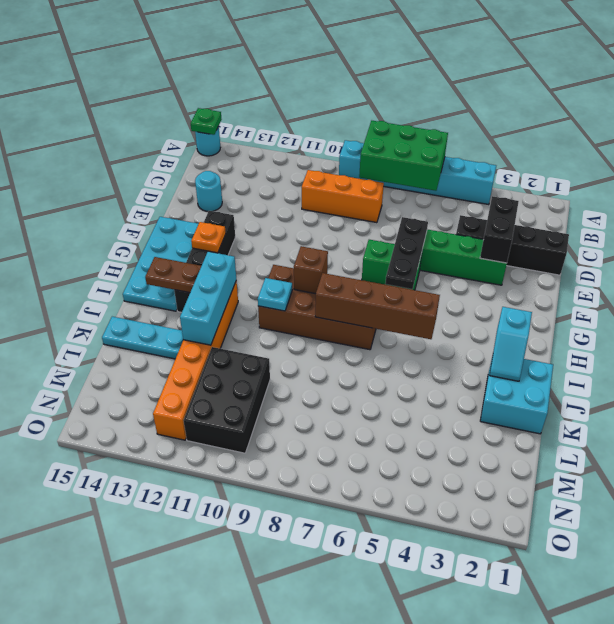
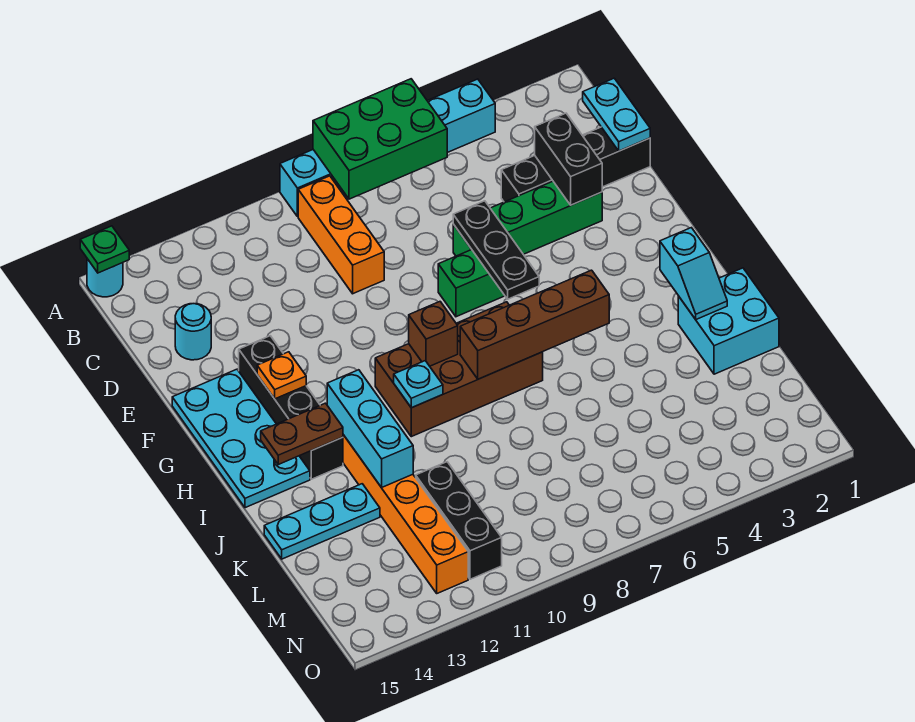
none -> cyan 1x2 plate [583,78,650,151]
orange 1x3 brick [302,170,384,223] -> orange 1x3 brick turned to [298,176,384,294]
black 2x3 brick [183,347,270,453] -> black 1x3 brick [416,462,502,579]

